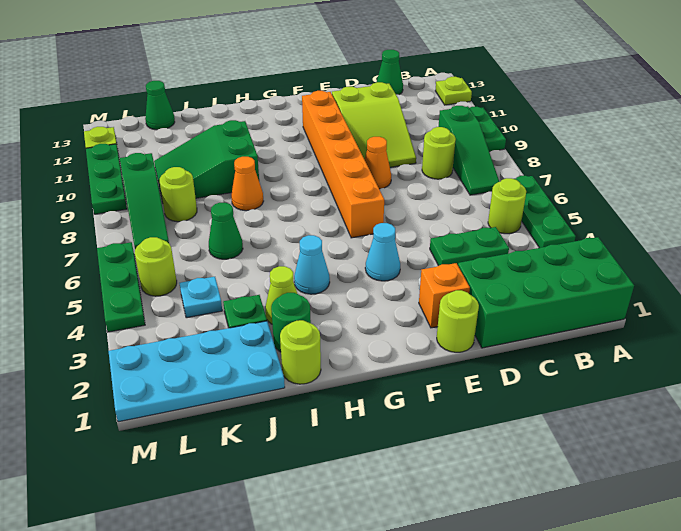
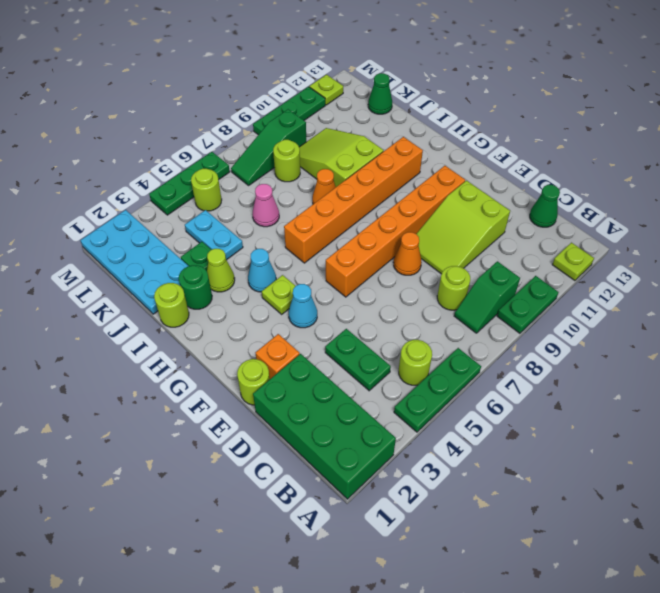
green 1x3 slope [438,106,499,195] -> green 1x2 slope [454,261,520,333]
none -> lime 1x1 plate [262,275,295,314]
none -> orange 1x6 brick [284,137,423,263]
green 2x3 slope [154,120,259,203] -> lime 2x3 slope [299,128,384,187]
green 1x1 cone [209,203,243,259] -> pink 1x1 cone [252,184,279,227]
cyan 1x1 plate [179,277,222,318] -> cyan 1x2 plate [185,210,243,260]

